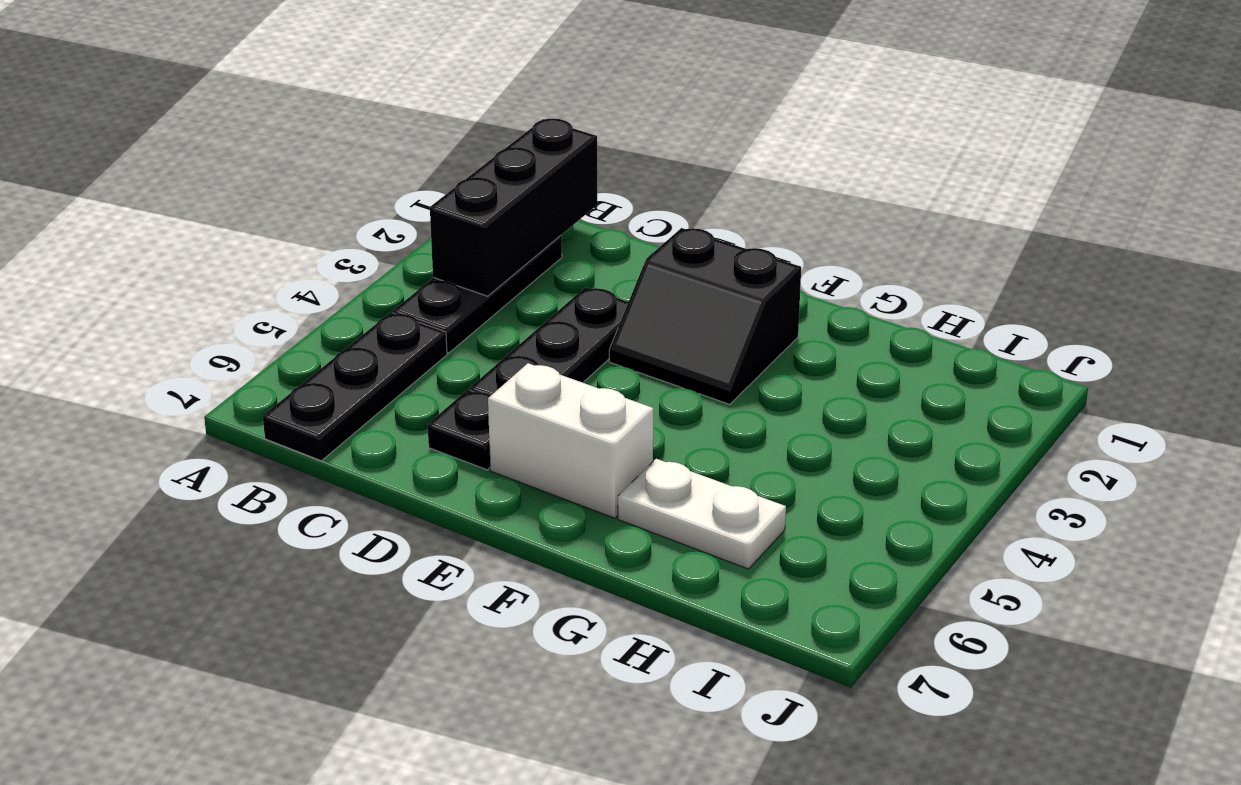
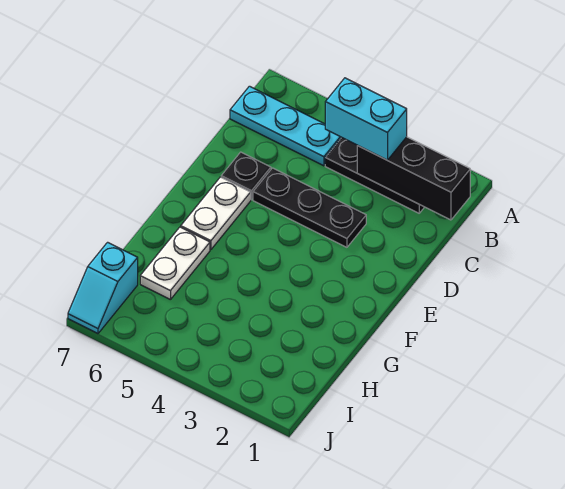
none -> cyan 1x2 brick [325,78,407,160]
black 1x3 plate [263,312,447,461] -> cyan 1x3 plate [230,86,342,166]
black 2x2 slope [609,228,801,404] -> none
white 1x2 brick [488,363,653,518] -> white 1x2 plate [181,177,251,250]
none -> cyan 1x2 slope [68,242,138,333]

